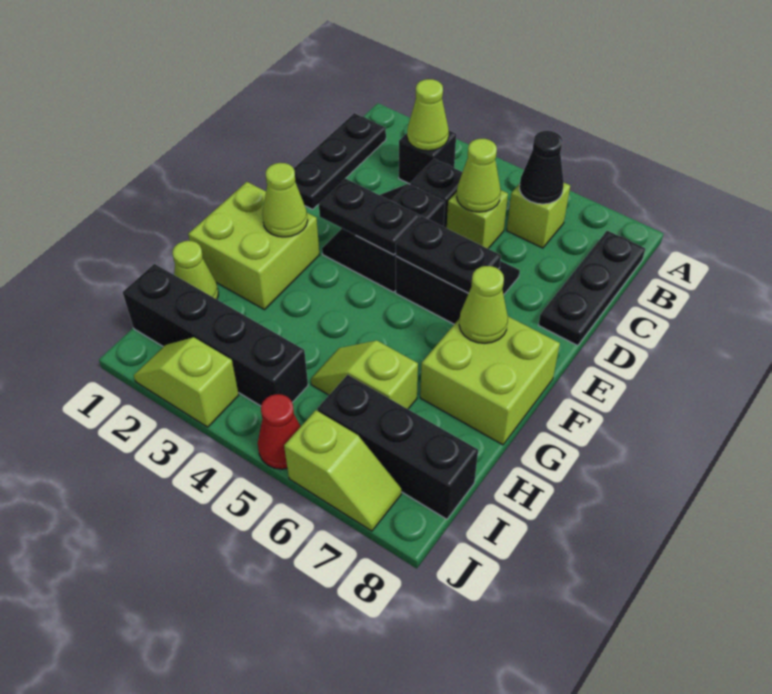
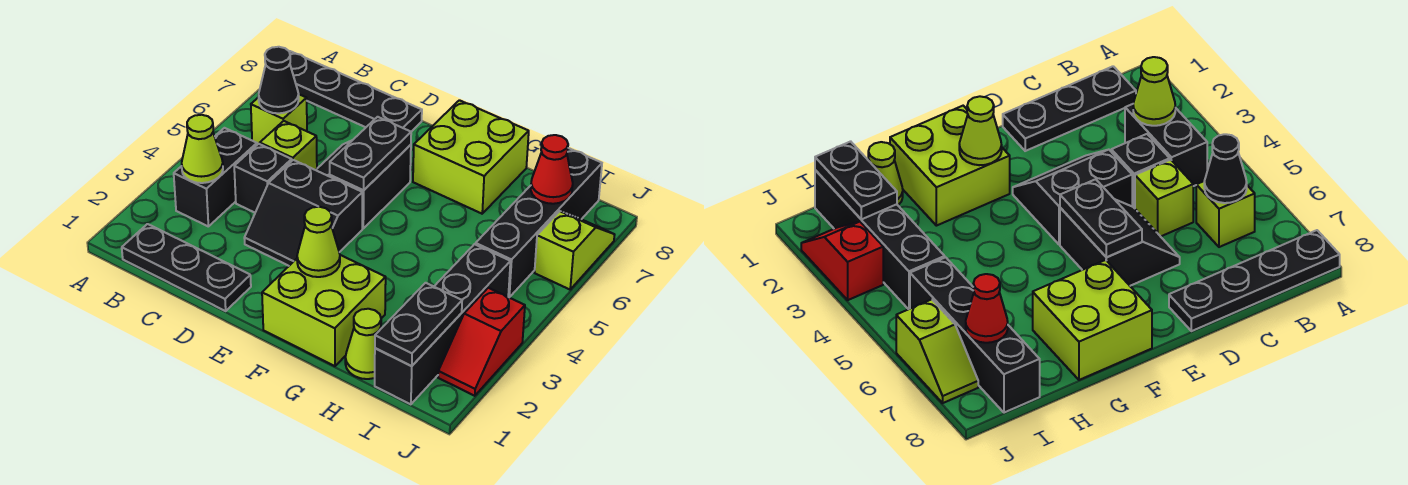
black 1x1 brick [399,131,456,184] -> black 1x2 brick [174,128,257,227]
black 1x3 plate [539,231,645,346] -> black 1x4 plate [289,51,422,132]
lime 1x1 cone [457,139,501,212] -> none
black 1x2 plate [319,178,420,255] -> black 1x2 plate moved to [375,283,462,366]
lime 1x1 cone [459,266,508,343] -> none
lime 1x2 slope [311,340,418,409] -> none
black 1x3 brick [317,375,478,519] -> black 1x4 brick [476,148,602,297]
lime 1x2 slope [134,337,239,427] -> red 1x2 slope [438,288,525,396]
red 1x1 cone [258,394,301,469] -> red 1x1 cone moved to [531,135,573,204]

